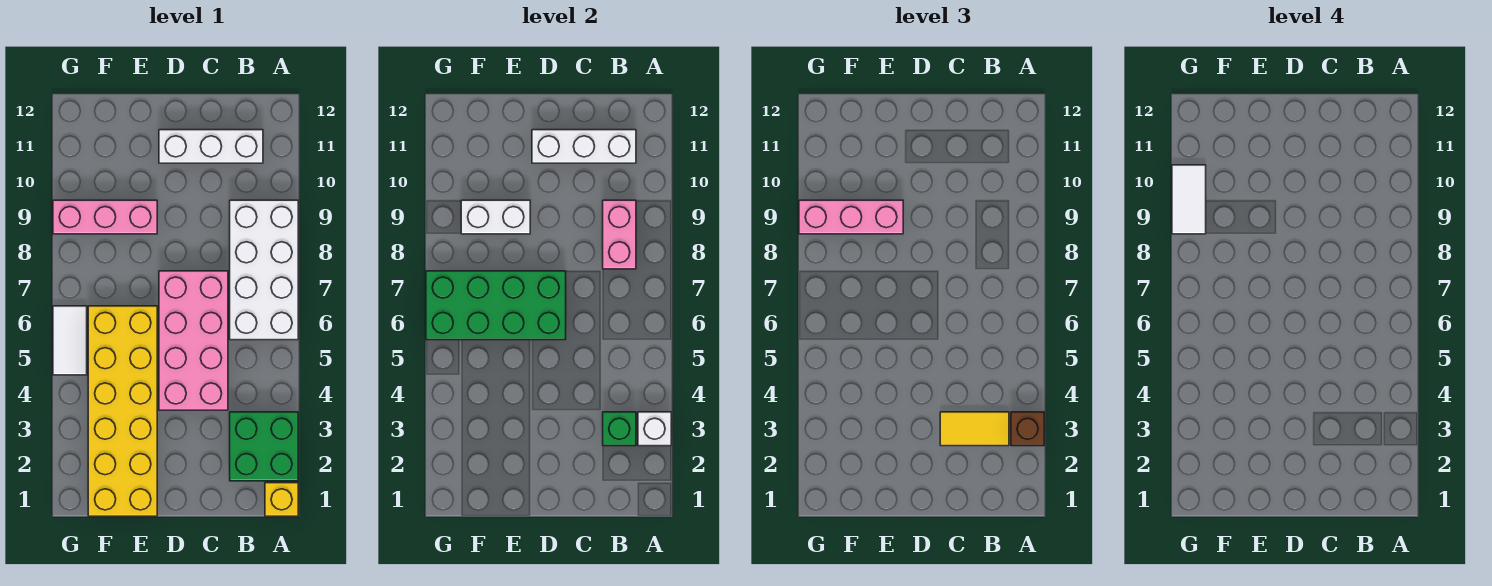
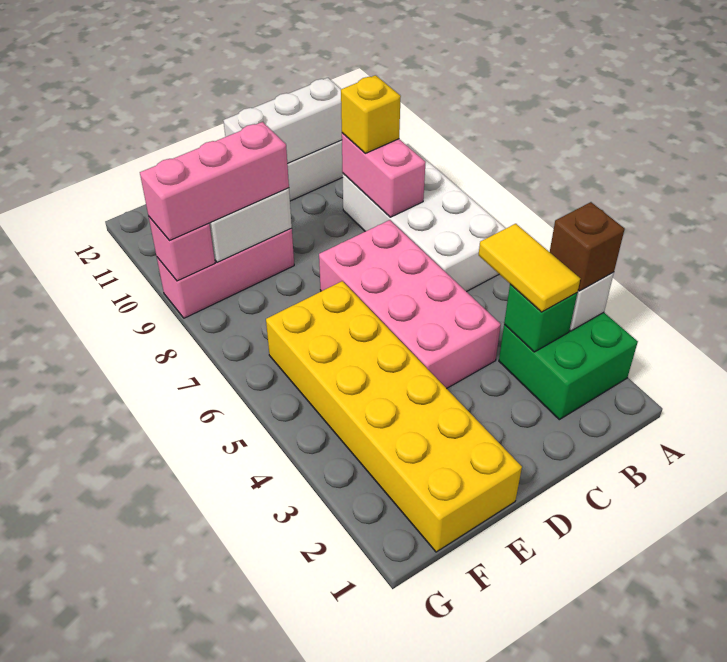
yellow 1x1 brick [265,483,298,516] -> yellow 1x1 brick moved to [341,75,401,153]
yellow 1x2 tile [940,412,1009,446] -> yellow 1x2 tile turned to [479,224,580,312]
green 2x4 brick [426,271,566,340] -> none
white 1x2 tile [53,306,87,375] -> none
none -> pink 1x1 brick [149,217,215,281]
white 1x2 tile [1172,165,1206,234] -> none

